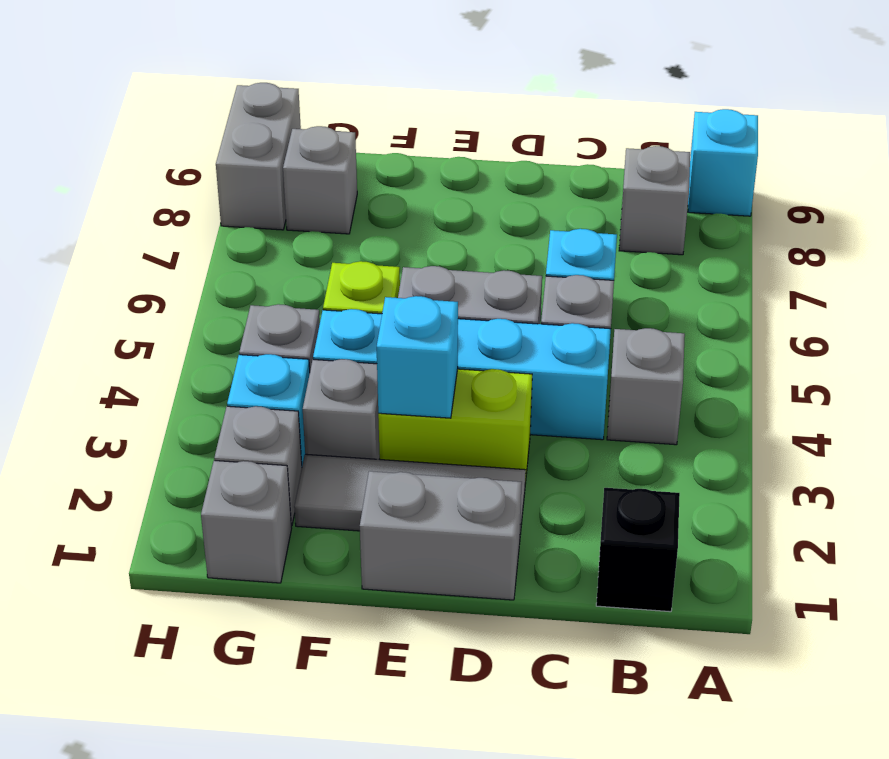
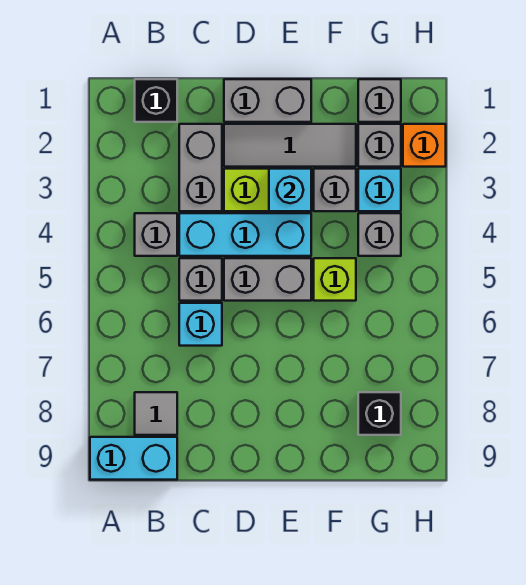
cyan 1x1 brick [688,109,758,216] -> cyan 1x2 brick [90,437,177,480]
grey 1x1 brick [619,146,690,255] -> grey 1x1 tile [135,392,177,435]
cyan 1x4 brick [313,309,611,440] -> cyan 1x3 brick [179,213,311,256]
grey 1x1 brick [283,126,357,234] -> black 1x1 brick [358,392,401,435]
none -> orange 1x1 brick [403,124,446,167]
grey 1x2 brick [216,83,301,230] -> grey 1x2 brick moved to [179,124,222,211]

